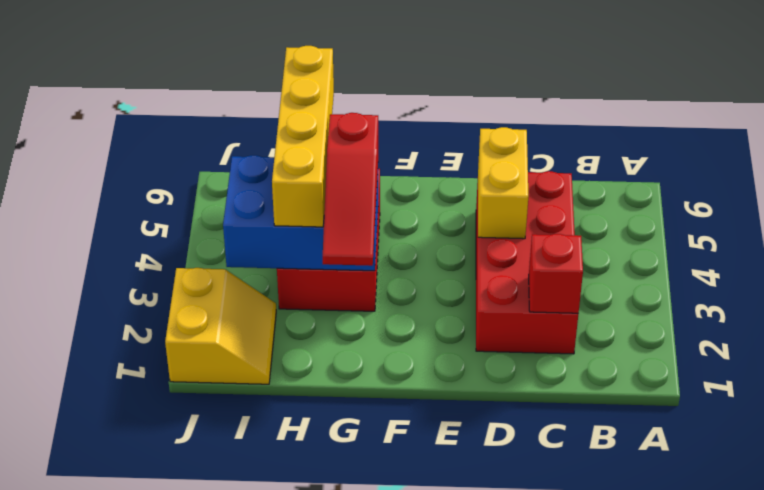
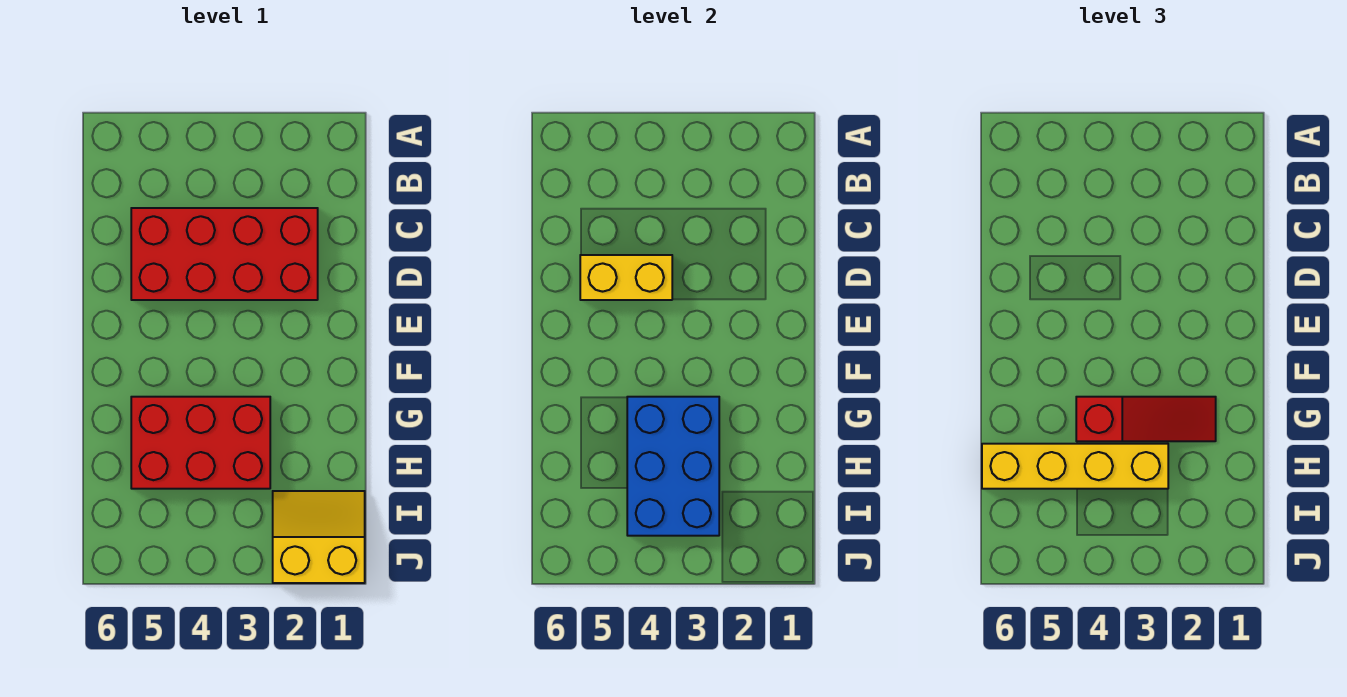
red 1x1 brick [529,234,583,313] -> none

